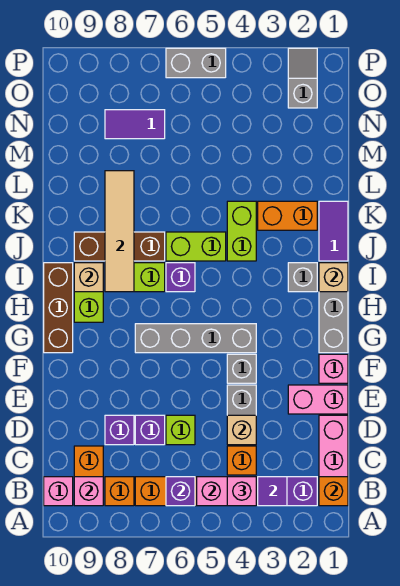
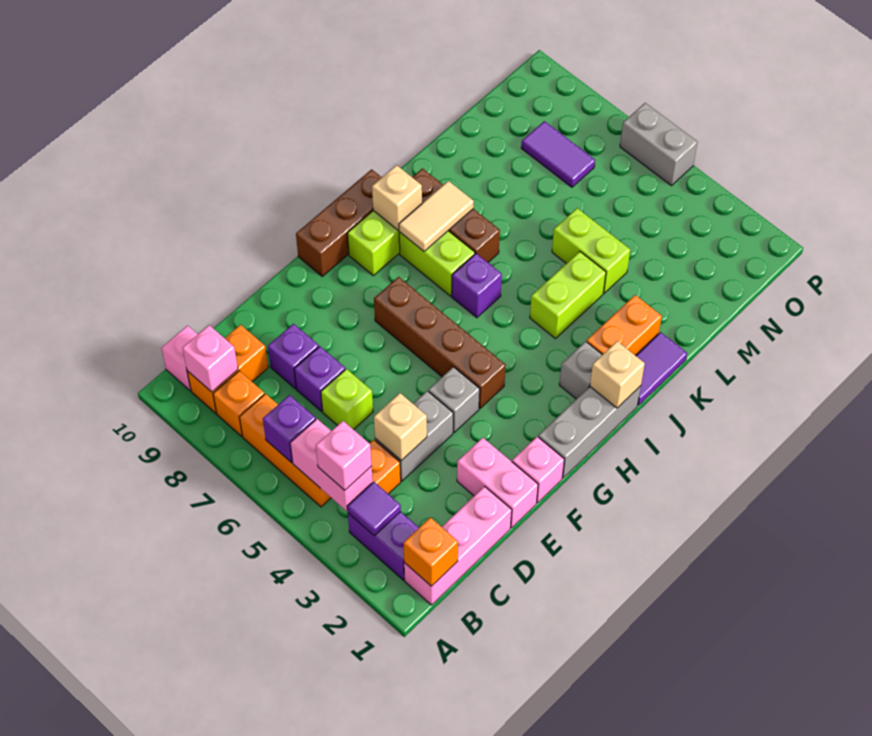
grey 1x4 brick [135,324,256,353] -> brown 1x4 brick [374,277,506,408]
tan 1x4 tile [105,171,134,292] -> tan 1x2 tile [399,181,474,251]
lime 1x2 brick [166,232,226,261] -> lime 1x2 brick moved to [552,208,630,293]
orange 1x2 brick [258,201,317,230] -> orange 1x2 brick turned to [587,295,662,356]
grey 1x2 slope [288,48,317,108] -> none

